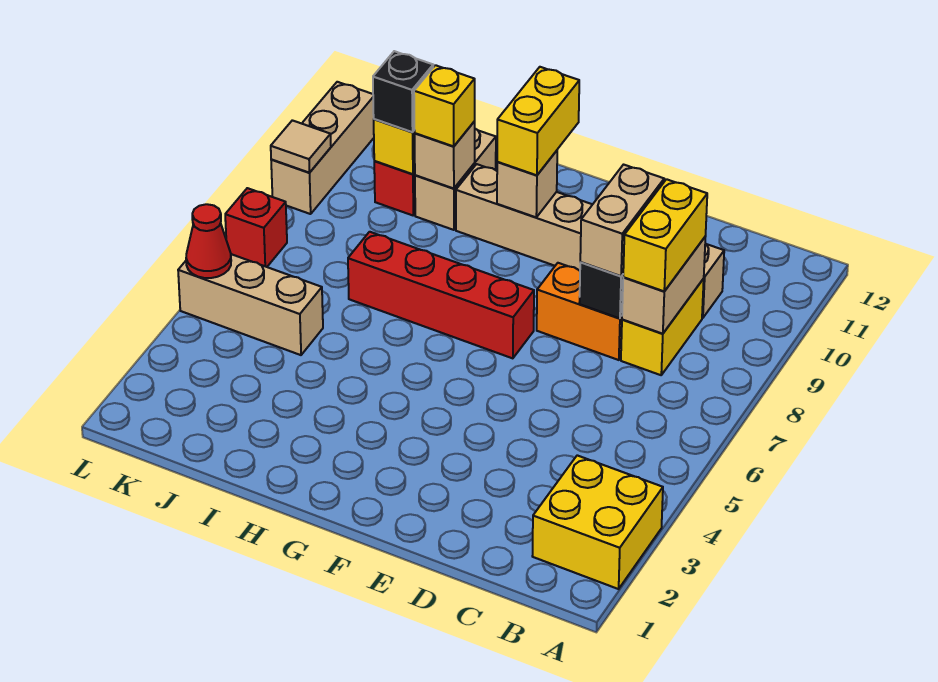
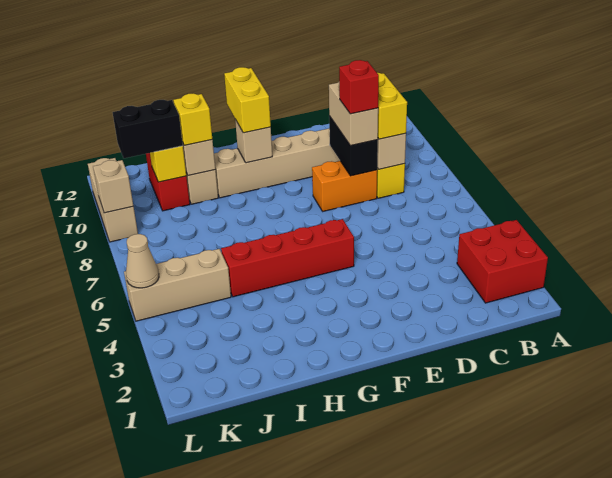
yellow 2x2 brick [532,455,663,589] -> red 2x2 brick [457,220,548,303]
red 1x4 brick [348,232,534,358] -> red 1x4 brick moved to [221,219,354,297]
black 1x1 brick [373,51,433,132] -> black 1x2 brick [113,100,183,158]
red 1x1 cone [186,204,231,278] -> tan 1x1 cone [126,234,159,288]
red 1x1 brick [225,188,287,267] -> red 1x1 brick moved to [339,60,379,114]
tan 1x1 tile [271,120,331,173] -> tan 1x1 brick [93,160,133,213]

